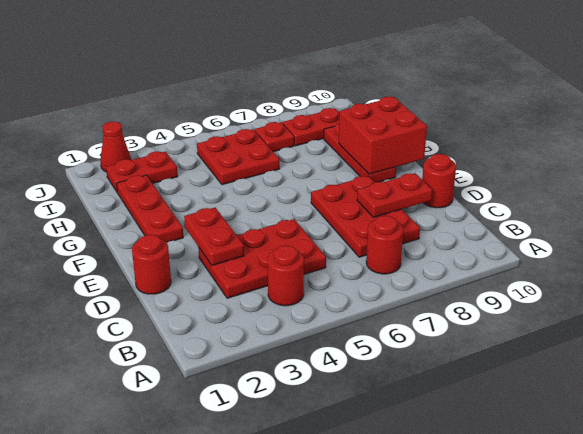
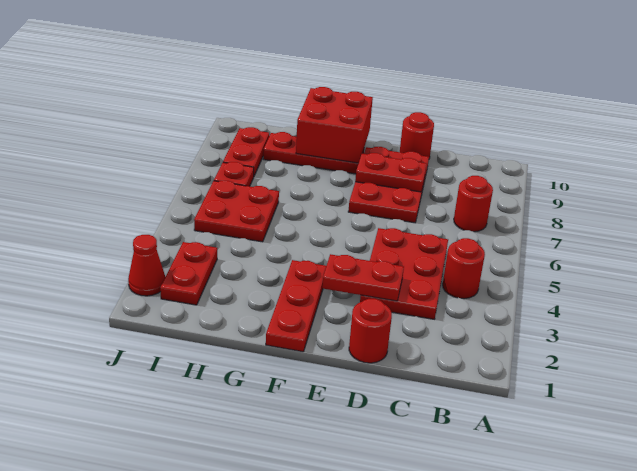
red 2x3 plate [311,176,420,257] -> red 2x3 plate turned to [348,147,429,223]
red 1x2 plate [357,173,432,217] -> red 1x2 plate turned to [355,153,427,192]
red 1x3 plate [117,175,183,243] -> red 1x3 plate turned to [266,260,326,352]

